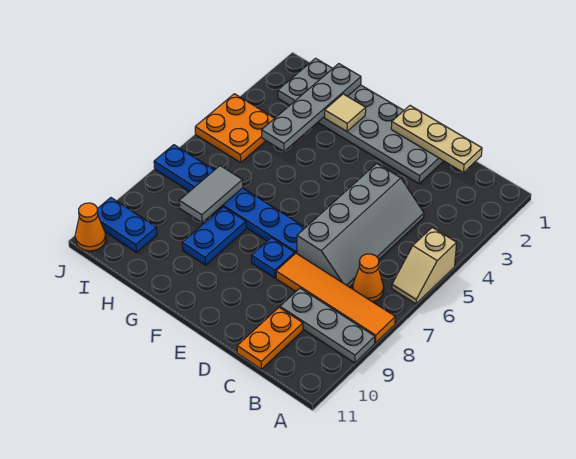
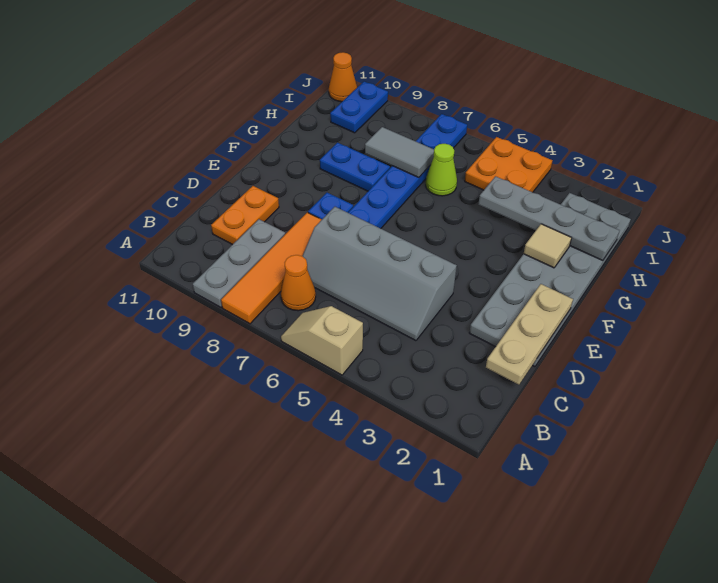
orange 1x2 plate [237,307,303,369] -> orange 1x2 plate turned to [211,186,279,245]
none -> lime 1x1 cone [426,144,457,196]

